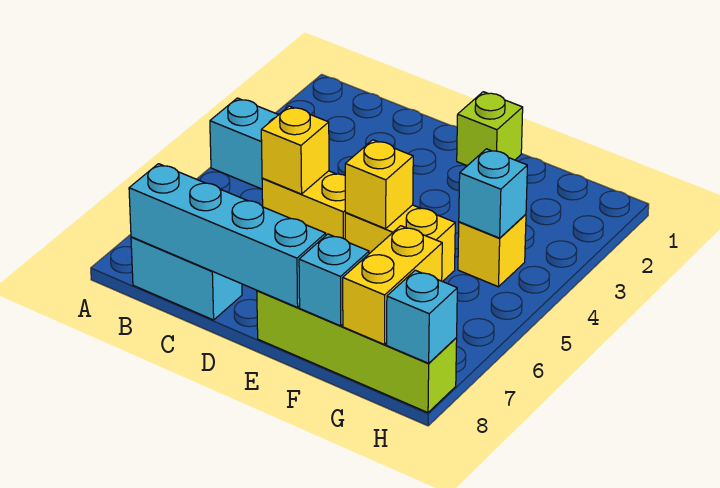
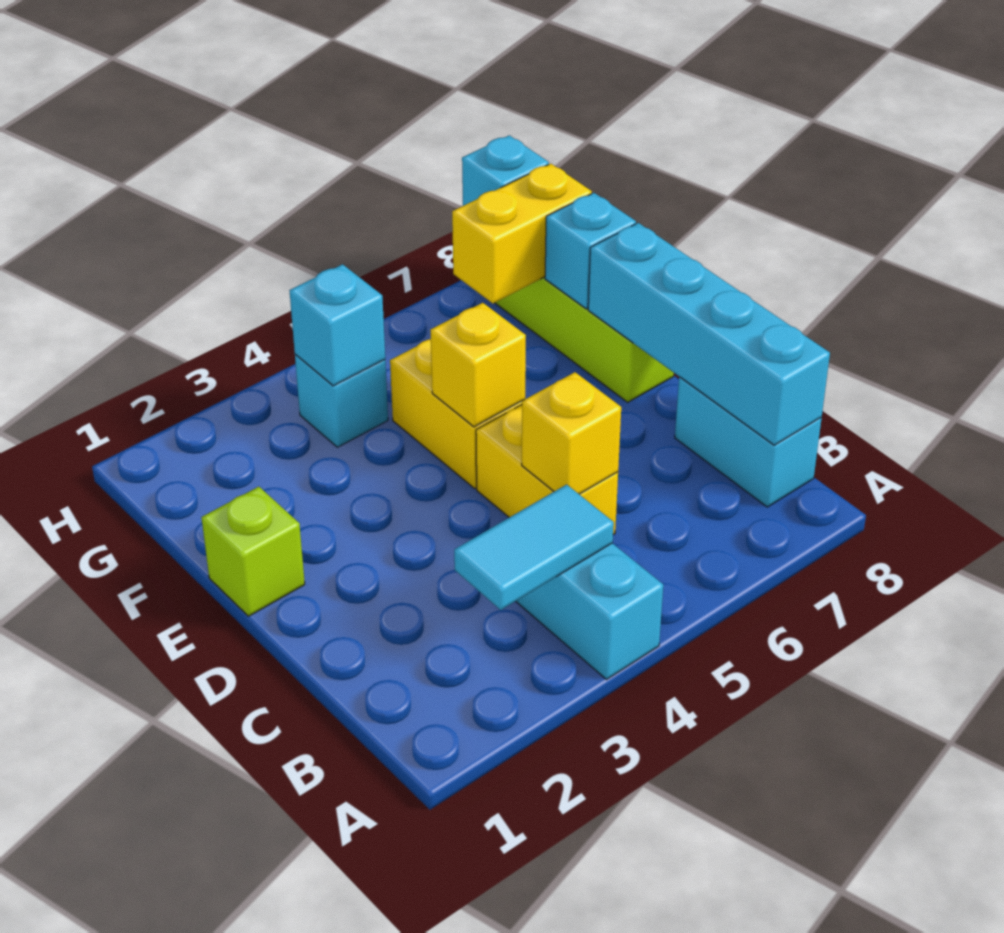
none -> cyan 1x2 tile [454,485,614,610]
yellow 1x1 brick [458,214,526,287] -> cyan 1x1 brick [295,354,388,447]

